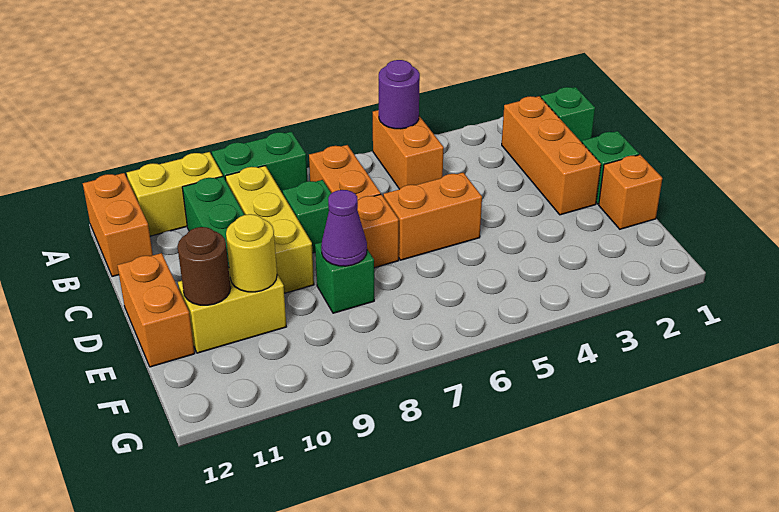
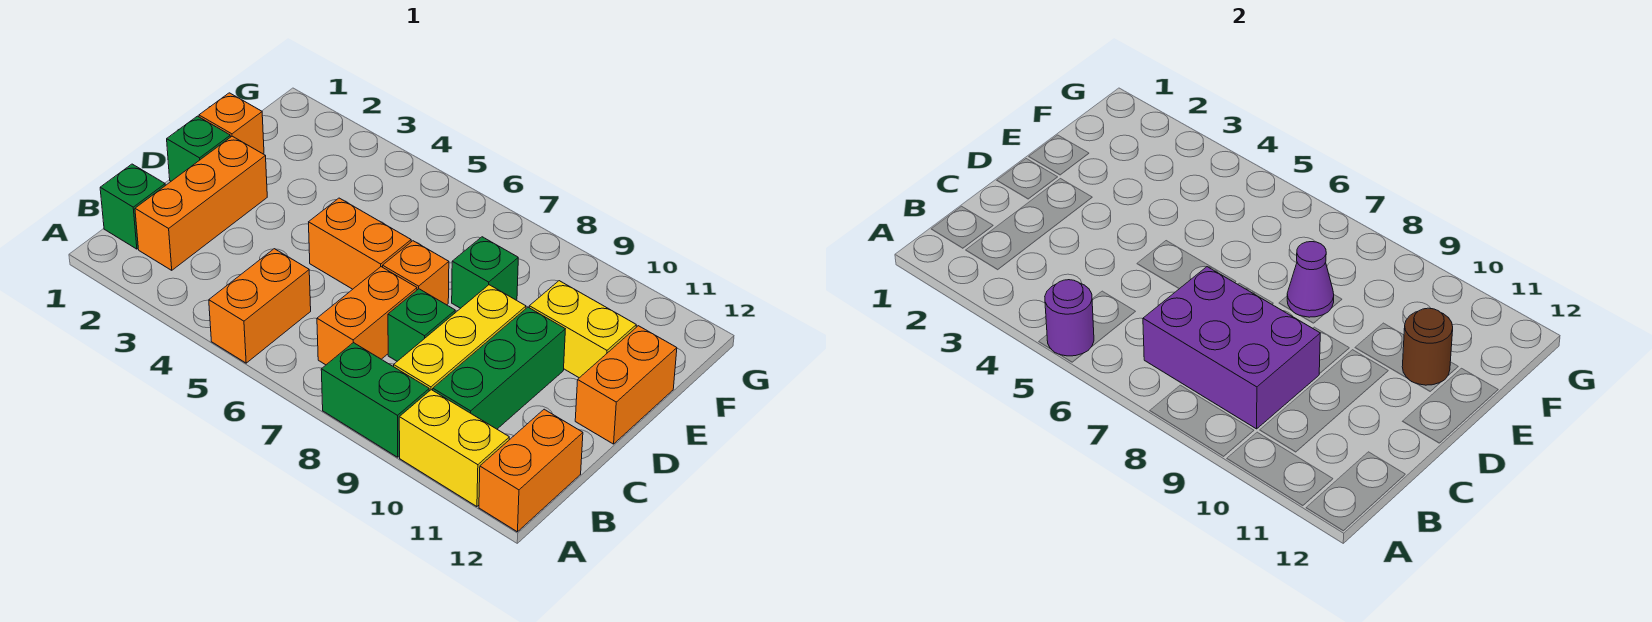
none -> purple 2x3 brick [1143,267,1320,429]
yellow 1x1 round brick [226,214,277,292] -> none

